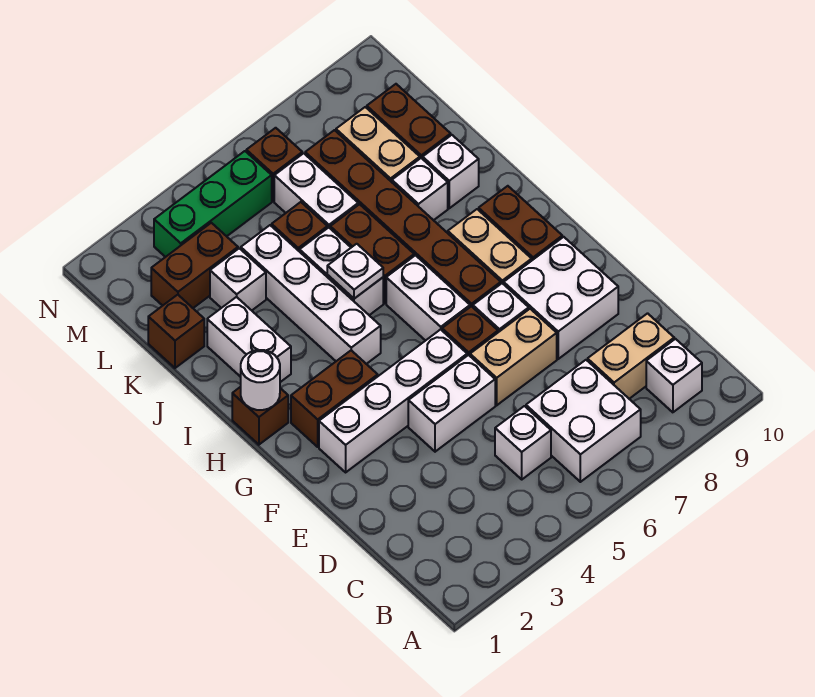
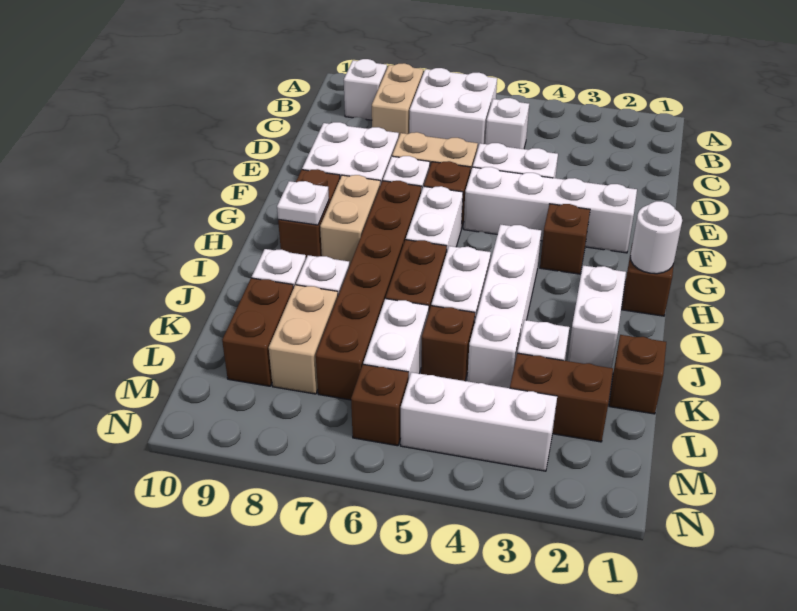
tan 1x2 brick [588,313,674,399] -> tan 1x2 brick turned to [372,63,423,136]
brown 1x2 brick [291,350,378,447] -> brown 1x1 brick [540,204,590,274]
white 1x1 plate [327,244,383,299] -> white 1x1 plate moved to [277,181,329,225]
green 1x3 brick [154,151,272,257] -> white 1x3 brick [401,372,557,471]

